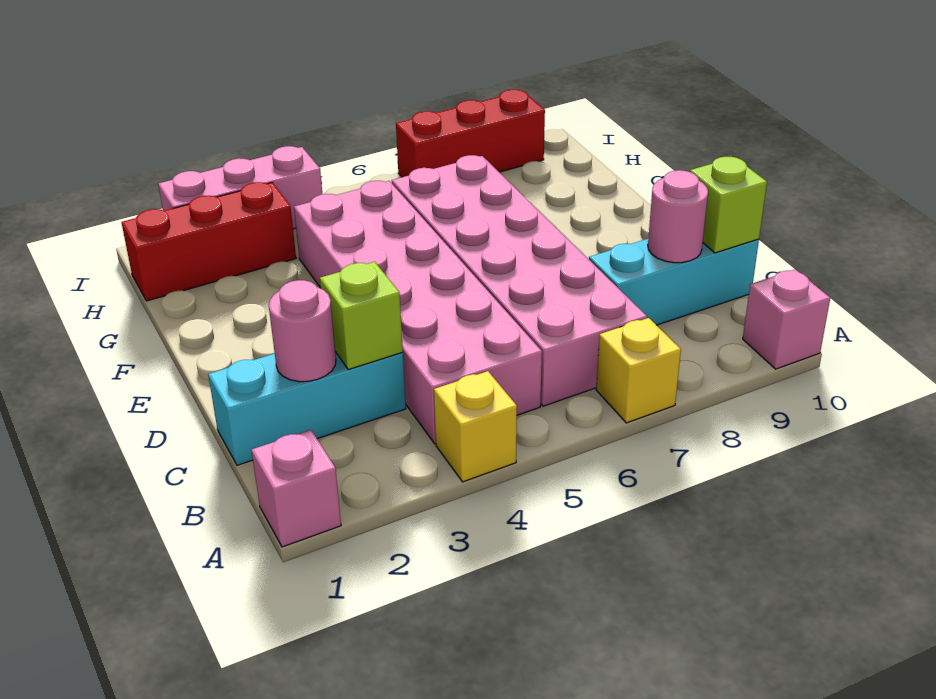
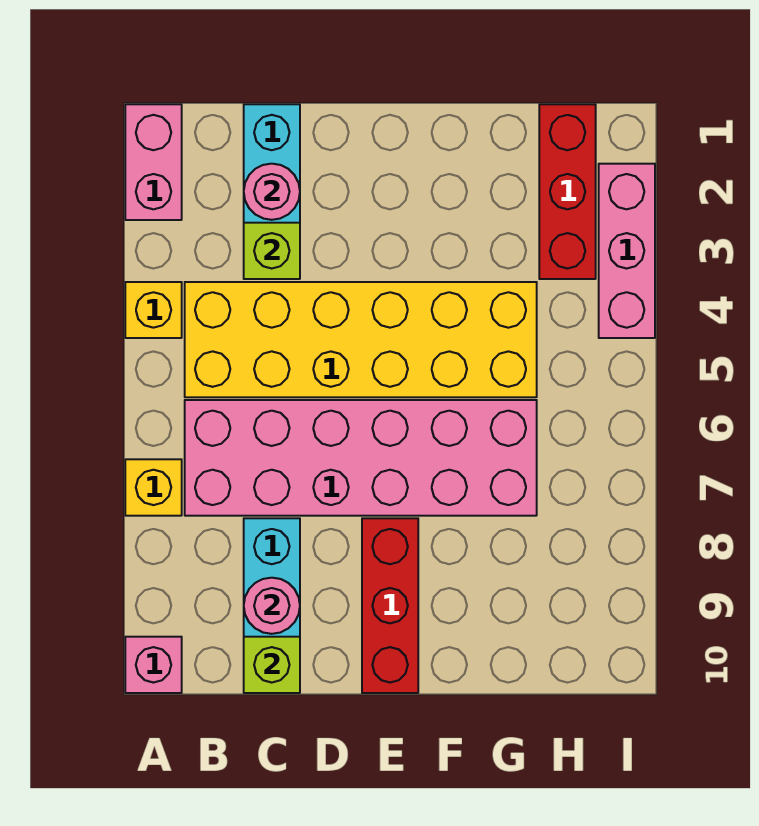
pink 1x1 brick [251,430,341,547] -> pink 1x2 brick [125,104,182,220]
pink 2x6 brick [294,181,542,444] -> yellow 2x6 brick [185,282,537,397]
red 1x3 brick [396,90,545,177] -> red 1x3 brick moved to [362,518,418,693]

